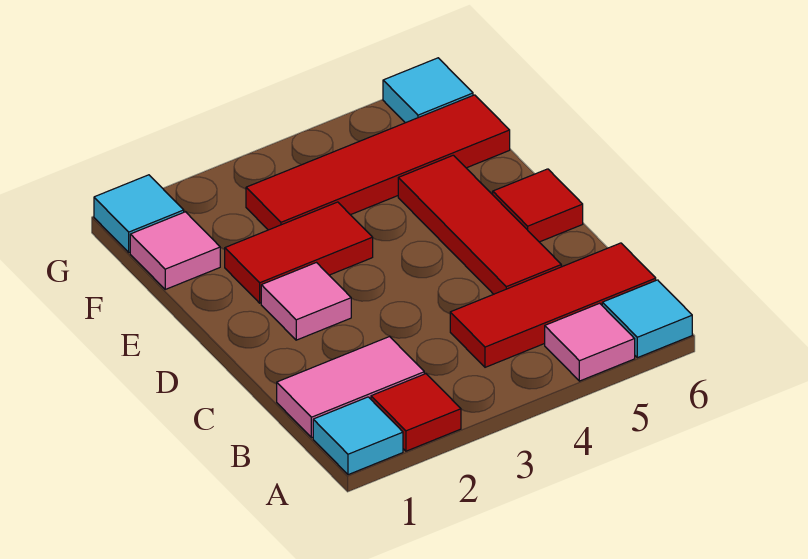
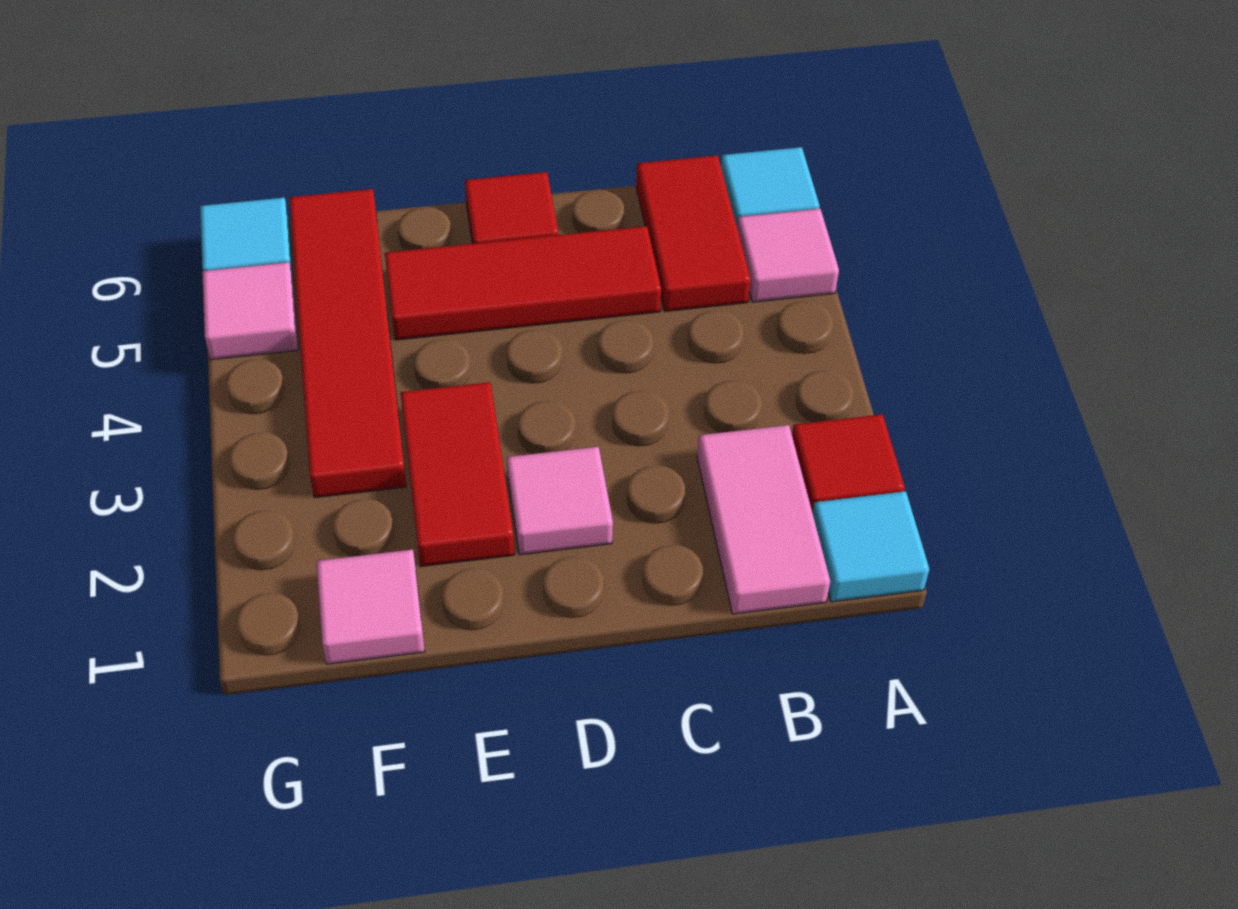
red 1x3 tile [450,243,656,367] -> red 1x2 tile [636,155,751,312]
cyan 1x1 tile [94,175,184,252] -> none
none -> pink 1x1 tile [202,262,298,360]

